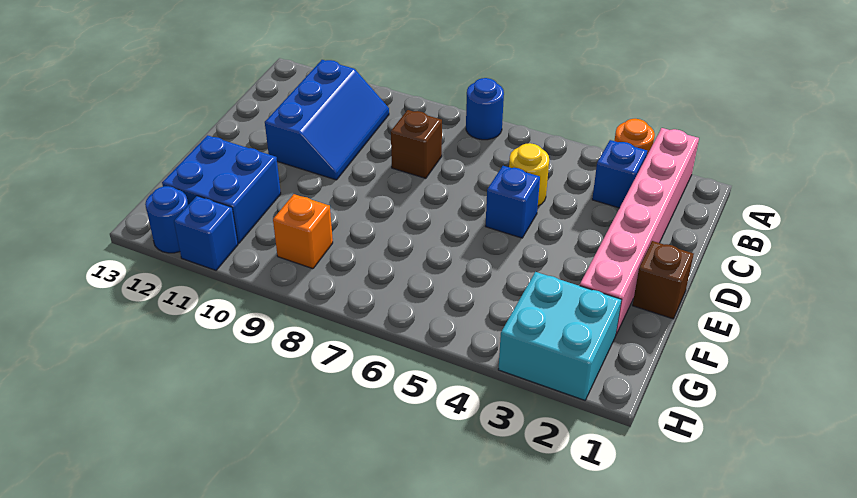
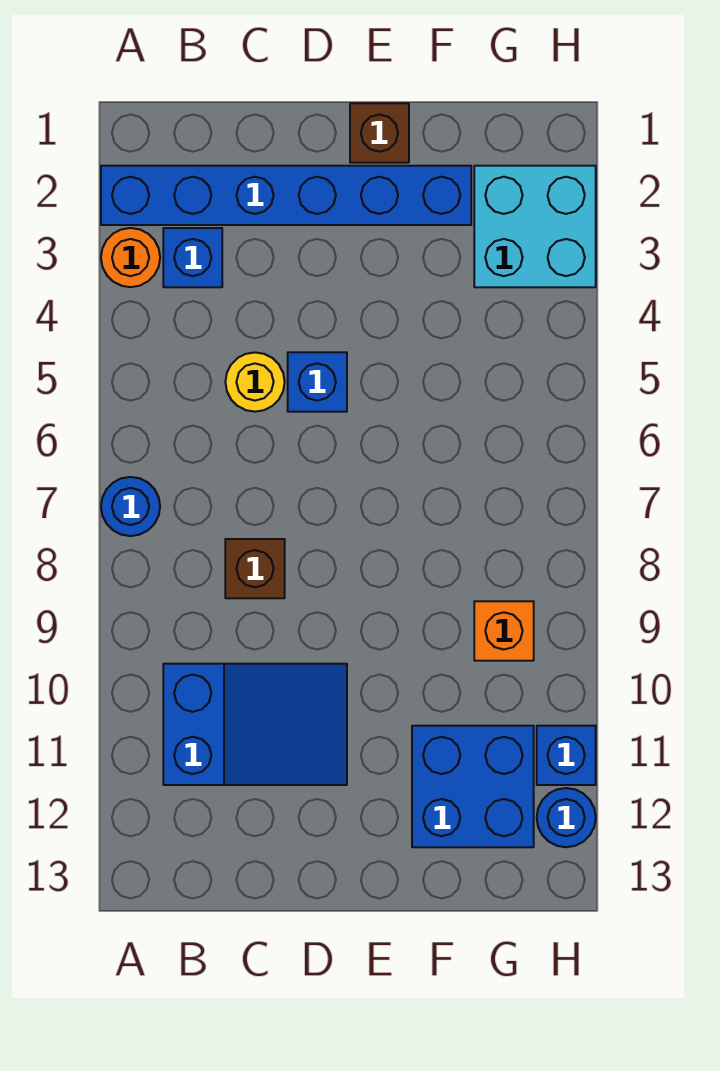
pink 1x6 brick [580,128,699,334] -> blue 1x6 brick [101,166,471,225]
blue 2x3 slope [265,60,389,180] -> blue 2x3 slope turned to [163,664,347,785]

